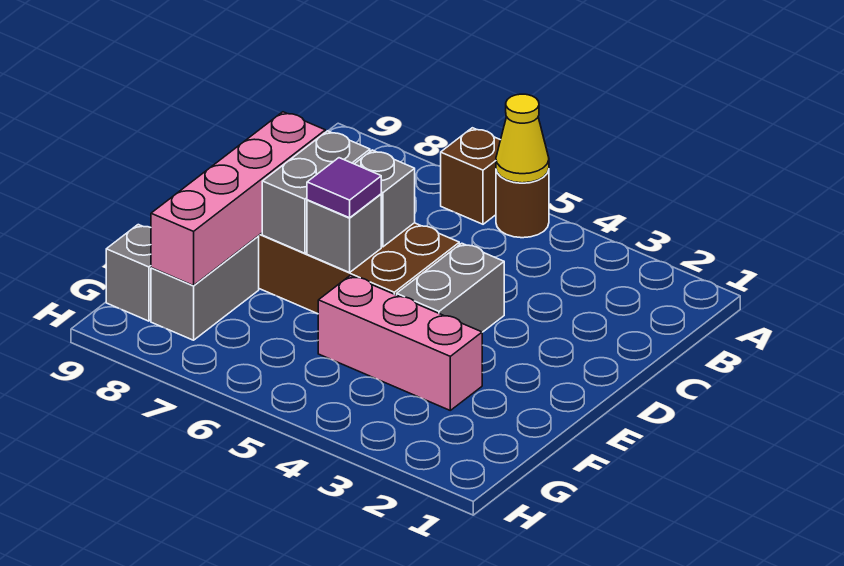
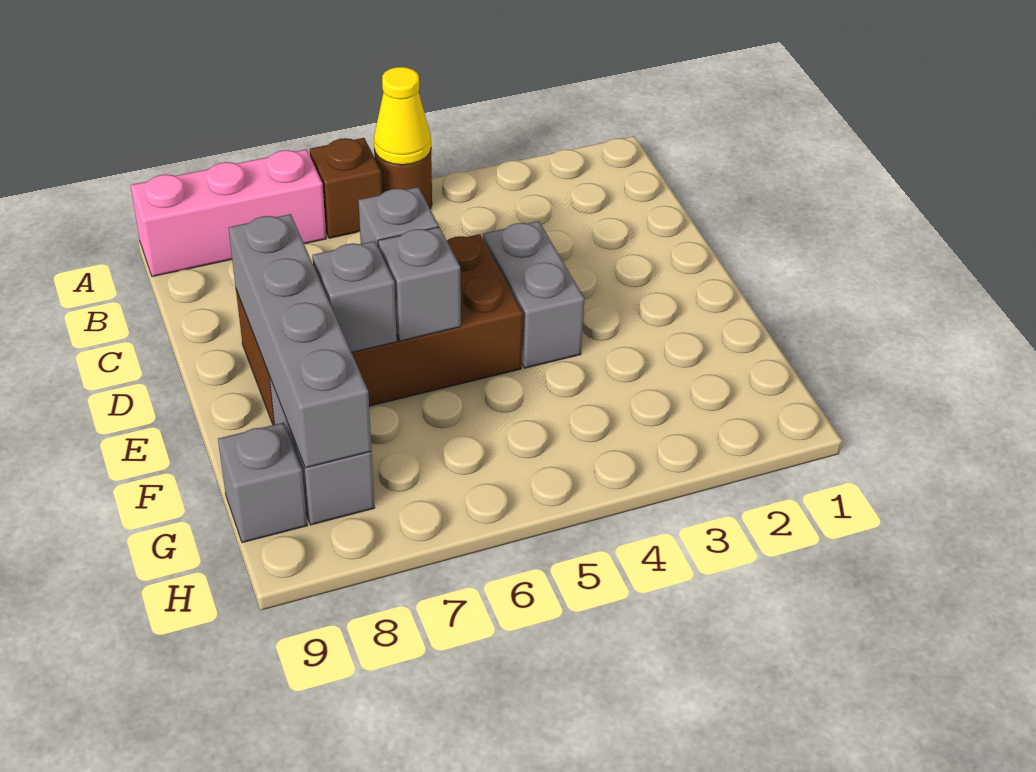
grey 1x2 brick [262,131,370,253] -> grey 1x1 brick [312,241,397,352]
pink 1x4 brick [151,112,325,286] -> grey 1x4 brick [228,214,371,468]
purple 1x1 tile [307,158,381,218] -> none
pink 1x3 brick [318,276,482,410] -> pink 1x3 brick moved to [130,149,326,277]

